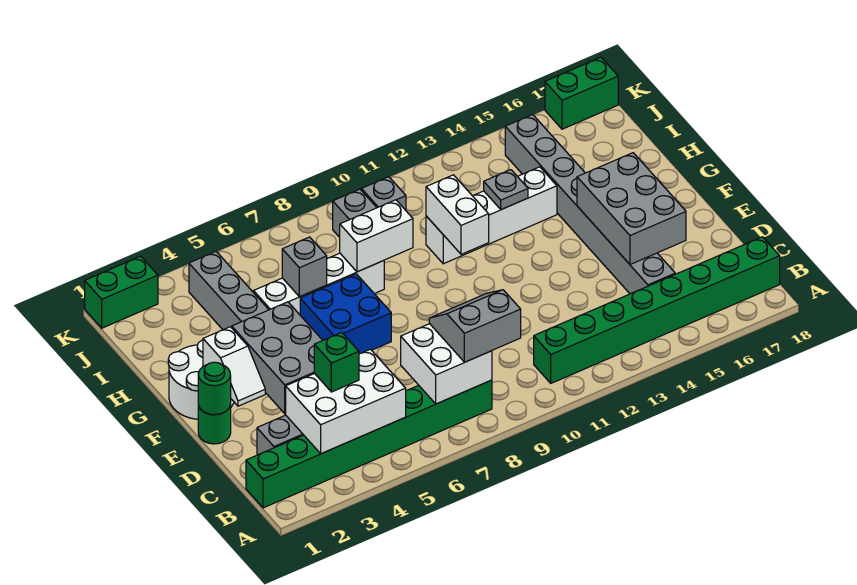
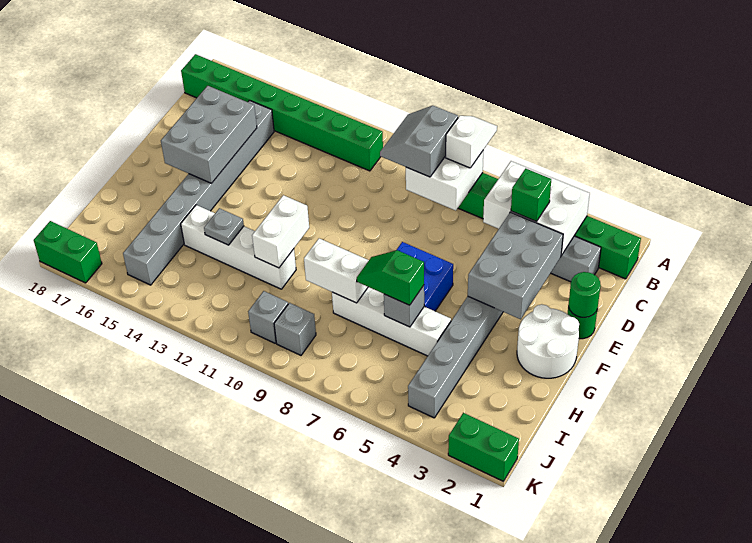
grey 2x2 slope [429,290,521,362] -> grey 2x2 slope turned to [380,106,458,177]
white 1x2 slope [203,327,265,406] -> white 1x2 slope moved to [446,116,497,168]
none -> green 1x2 slope [357,250,424,305]

